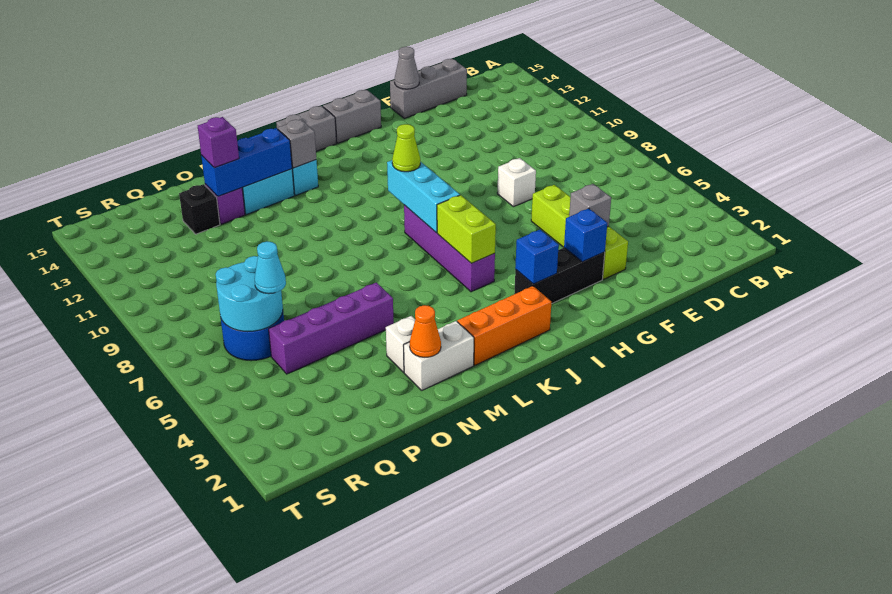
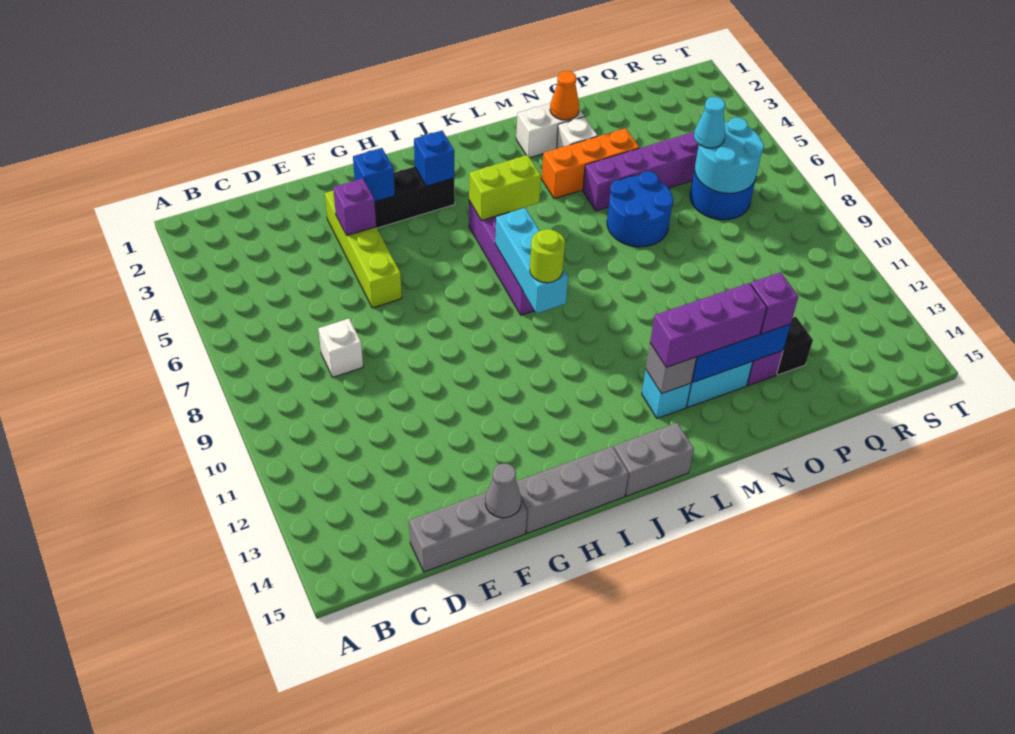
grey 1x1 brick [569,184,611,227] -> purple 1x1 brick [333,178,376,236]
white 1x1 brick [497,158,536,207] -> white 1x1 brick moved to [318,319,363,377]
grey 1x2 brick [323,90,381,143] -> grey 1x3 brick [516,446,629,533]
orange 1x3 brick [457,286,551,365] -> orange 1x3 brick moved to [542,128,639,199]
lime 1x2 brick [437,195,496,263] -> lime 1x2 brick turned to [469,155,541,220]
lime 1x1 cone [392,124,420,172] -> lime 1x1 round brick [530,229,565,283]
none -> purple 1x3 brick [650,283,767,367]
none -> blue 2x2 round brick [607,171,673,247]

